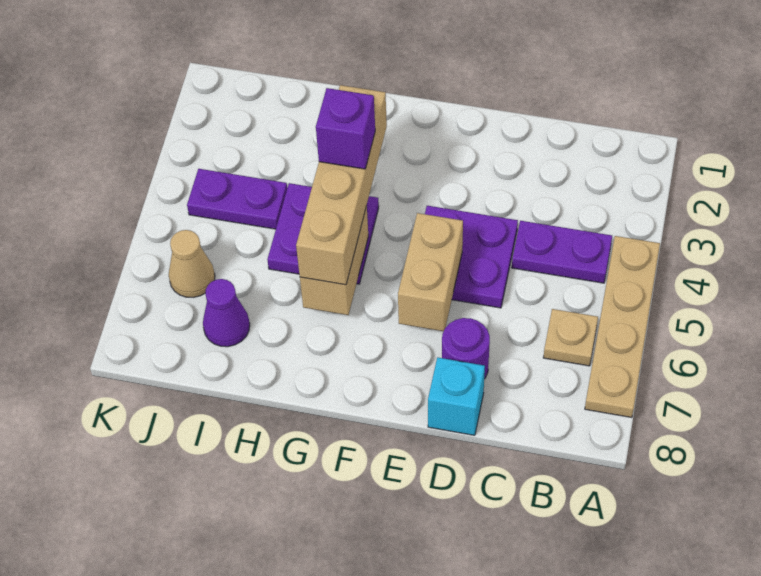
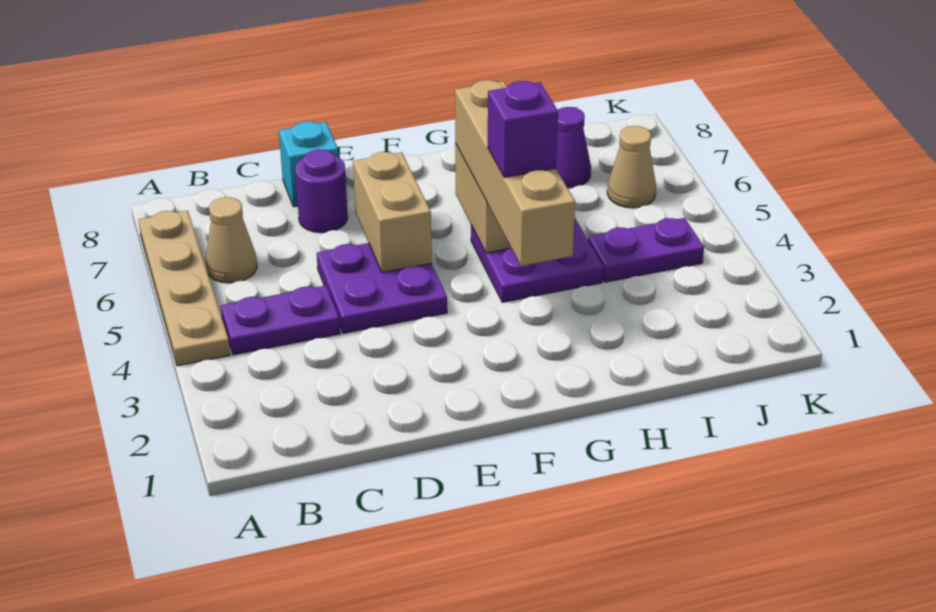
tan 1x1 plate [543,309,598,366] -> tan 1x1 cone [206,197,257,283]

